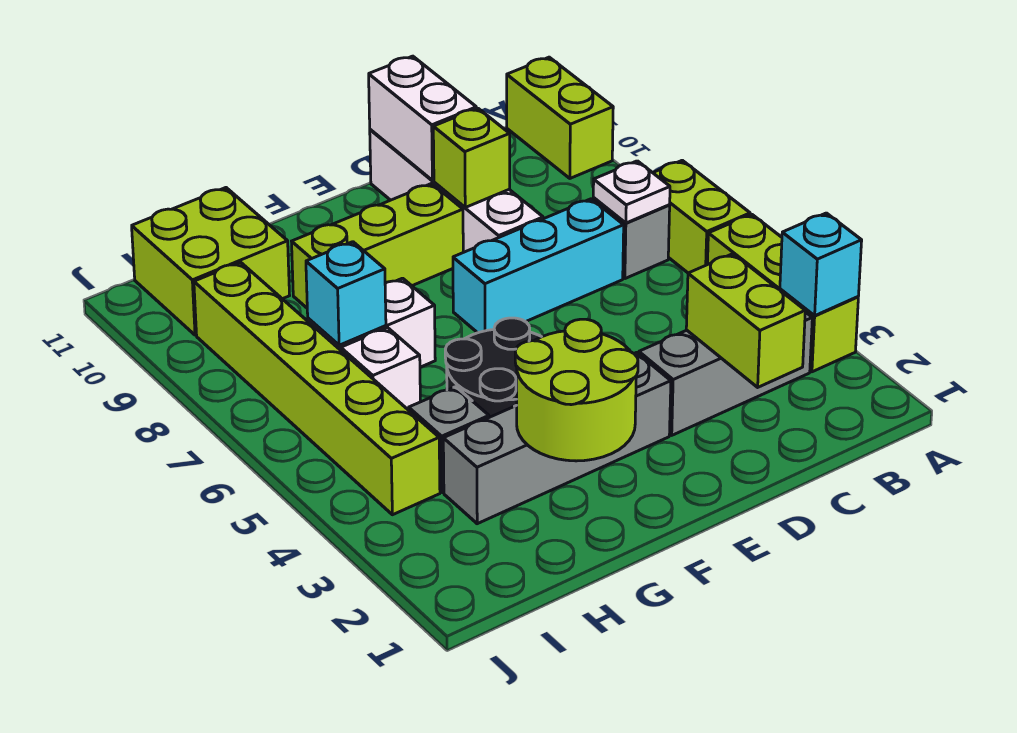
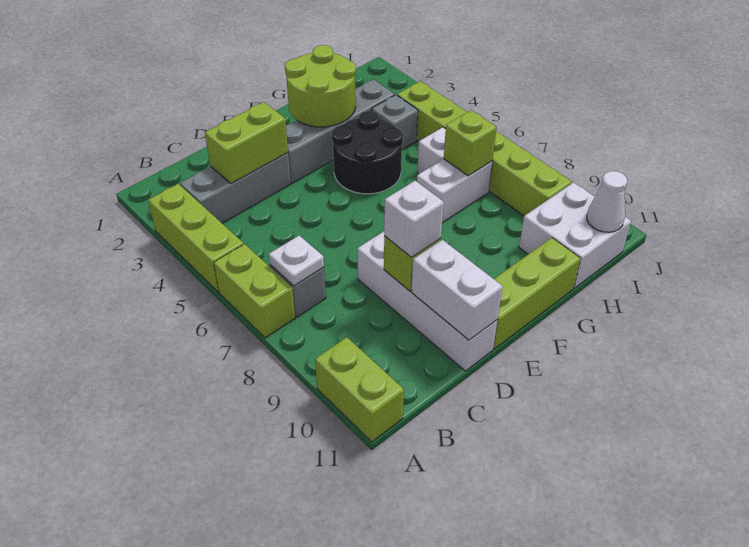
cyan 1x1 brick [780,213,862,316] -> none
lime 1x2 brick [686,254,805,387] -> lime 1x2 brick turned to [205,102,288,184]
cyan 1x3 brick [453,199,624,333] -> none
none -> white 1x1 brick [384,181,444,257]
lime 1x3 brick [292,183,463,308] -> lime 1x3 brick moved to [493,238,581,349]
cyan 1x1 brick [306,242,386,345] -> lime 1x1 brick [444,110,497,176]
lime 2x2 brick [132,188,290,335] -> white 2x2 brick [519,183,631,288]
none -> white 1x1 cone [587,171,627,232]

